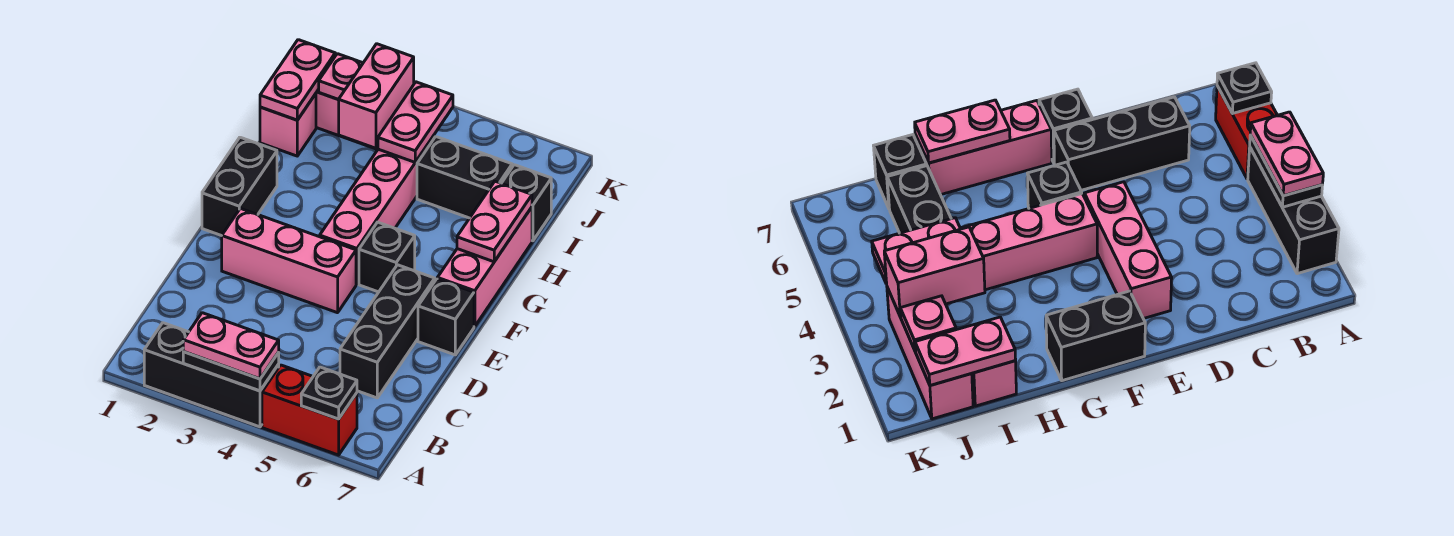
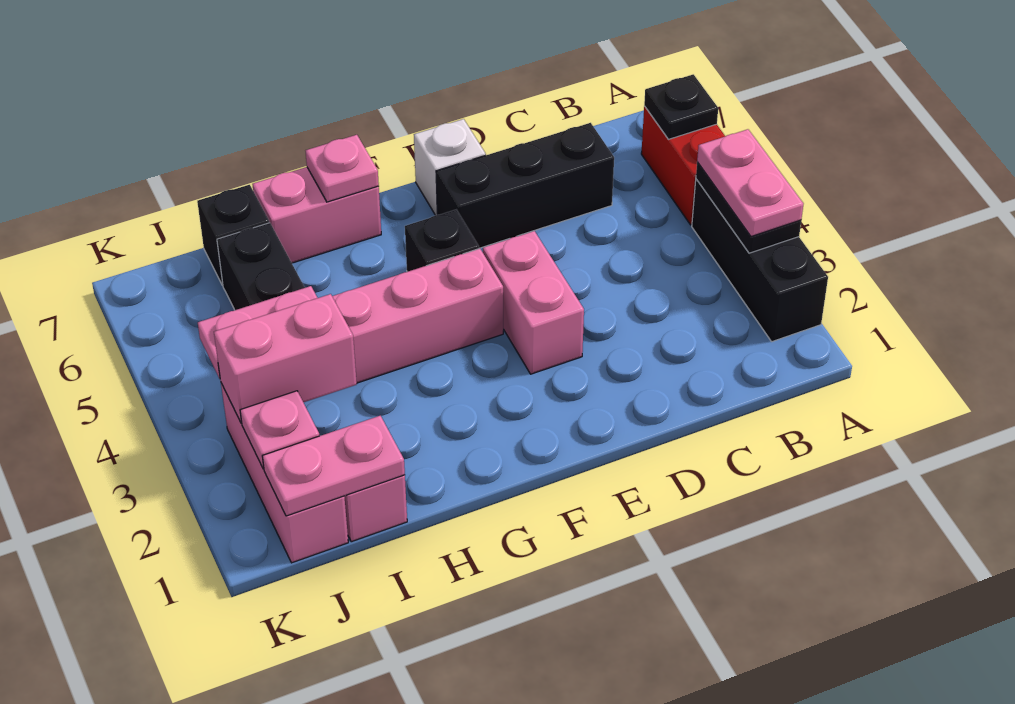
pink 1x3 brick [222,208,356,313] -> pink 1x2 brick [482,231,584,374]
black 1x1 brick [418,279,474,355] -> white 1x1 brick [414,119,486,215]
black 1x2 brick [202,137,277,236] -> none
pink 1x3 brick [437,207,532,326] -> pink 1x2 brick [252,167,381,263]
pink 1x2 plate [457,181,532,262] -> pink 1x1 plate [306,135,379,202]

